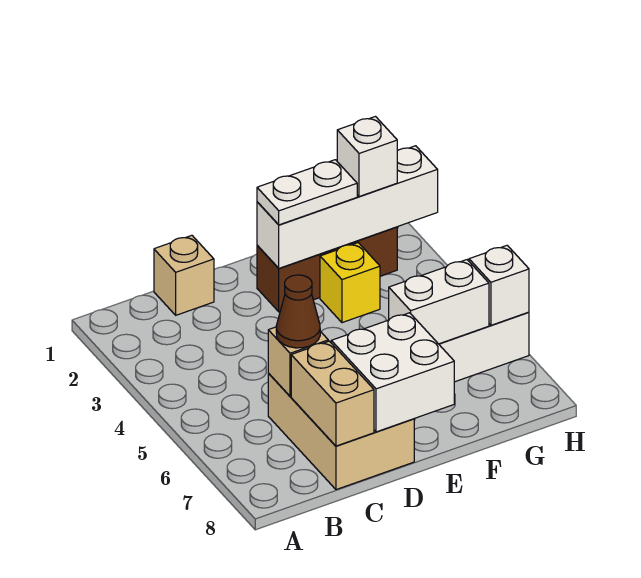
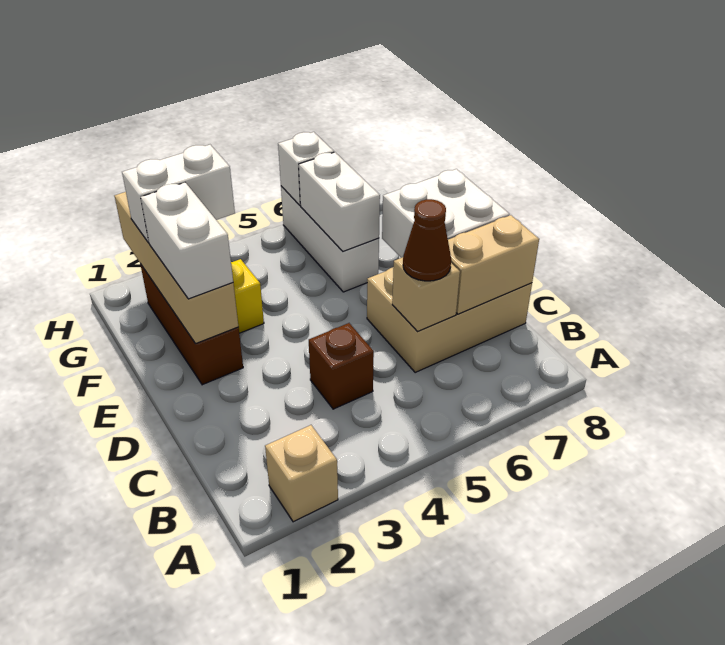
tan 1x1 brick [154,235,214,315] -> tan 1x1 brick moved to [265,425,338,522]
none -> brown 1x1 brick [309,323,374,409]
white 1x4 brick [257,146,438,268] -> tan 1x4 brick [115,192,238,344]
white 1x2 plate [257,160,357,225] -> white 1x2 brick [141,182,233,299]
white 1x1 brick [337,117,397,197] -> white 1x2 brick [122,145,235,243]

